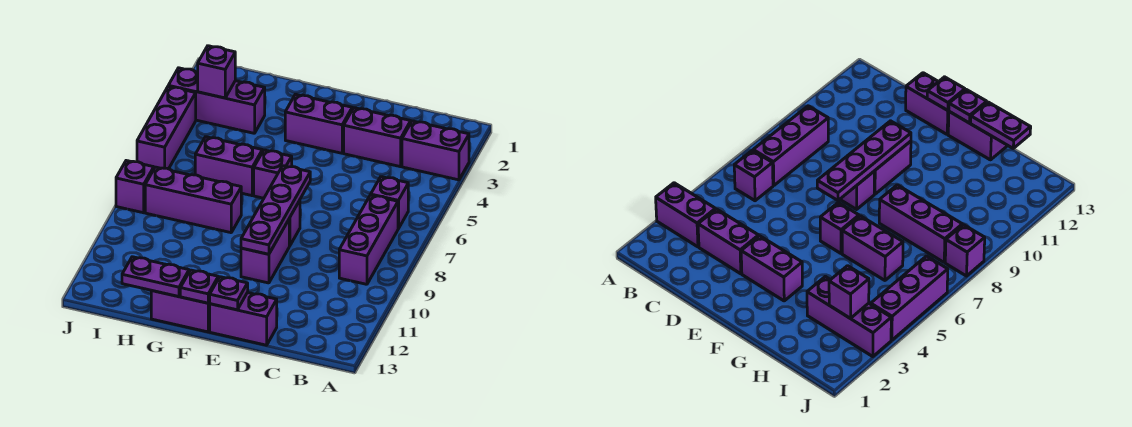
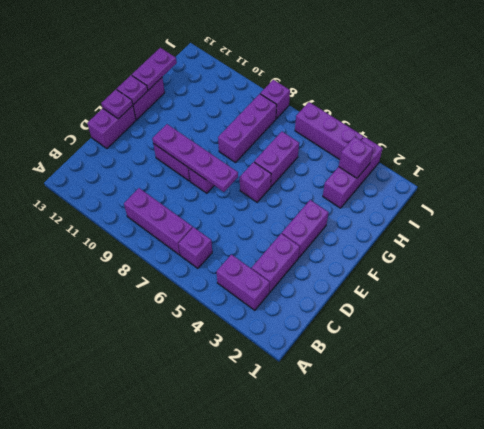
purple 1x2 brick [402,121,469,180] -> purple 1x2 brick turned to [217,255,270,310]

